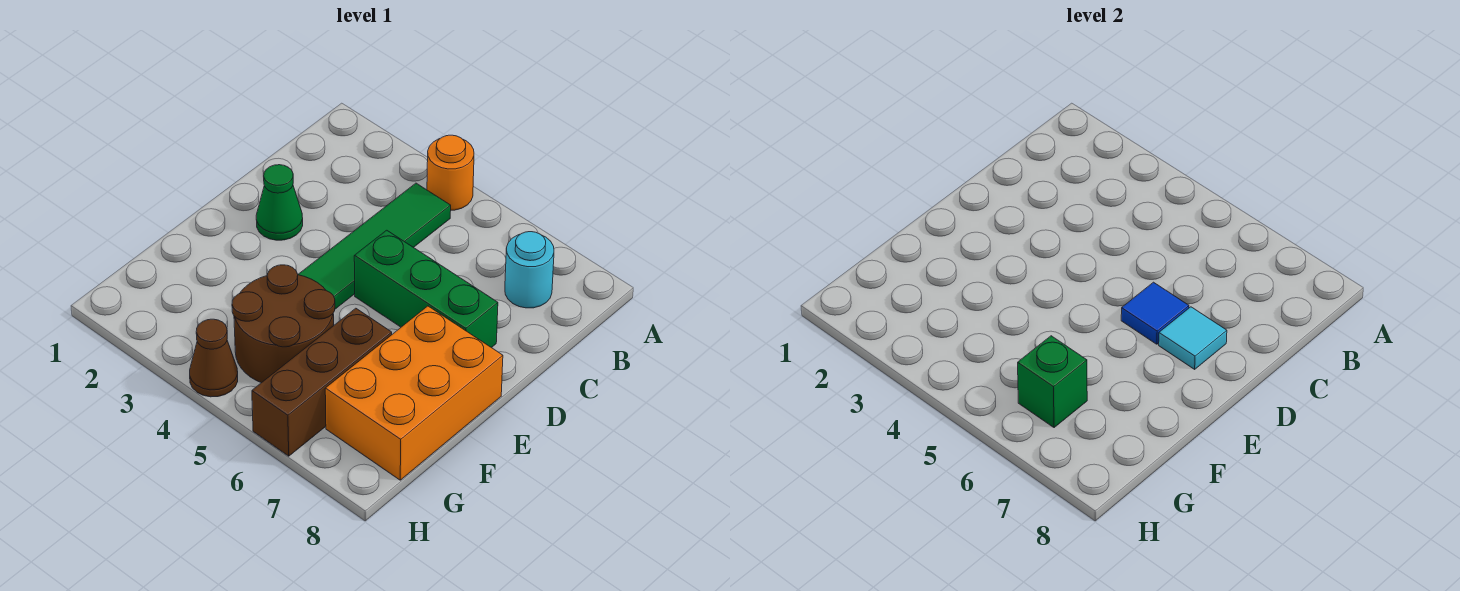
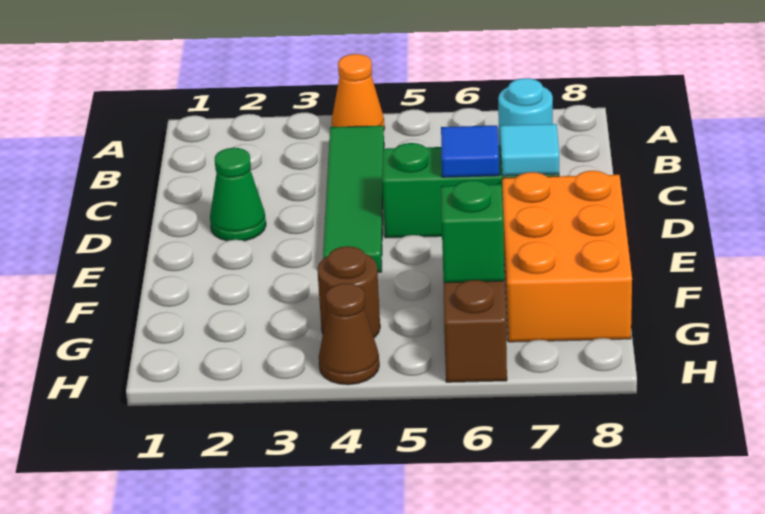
orange 1x1 round brick [427,135,474,210] -> orange 1x1 cone [332,54,385,129]
brown 2x2 round brick [232,265,335,383] -> brown 1x1 round brick [317,246,380,338]

